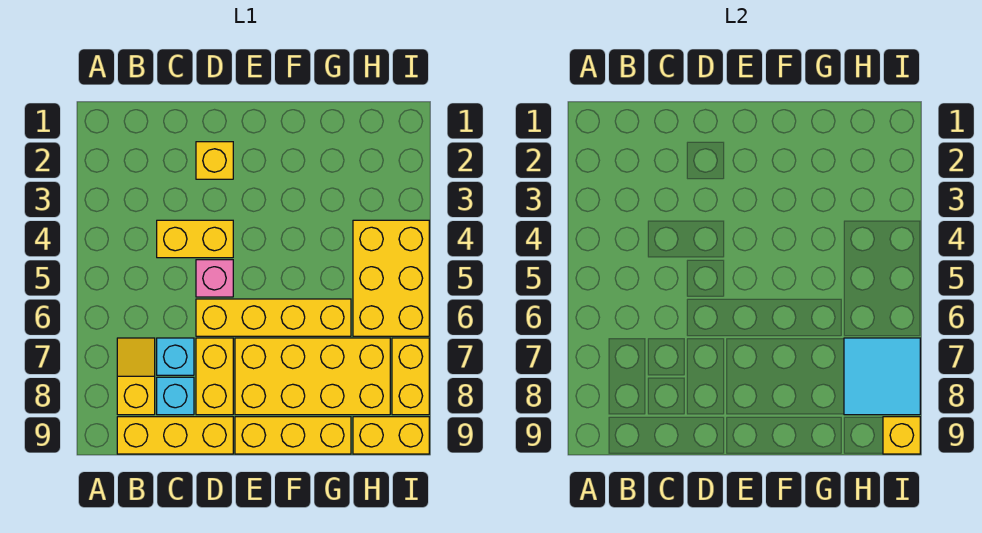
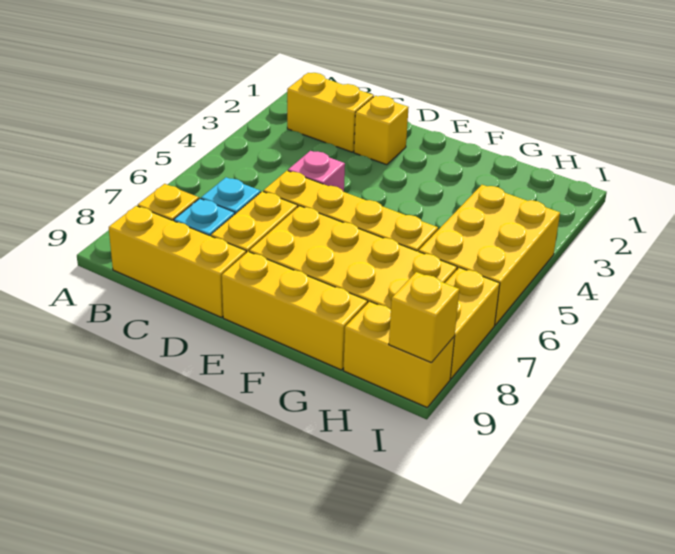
yellow 1x2 brick [157,220,233,258] -> yellow 1x2 brick moved to [287,73,374,152]
cyan 2x2 tile [844,338,920,415] -> none

